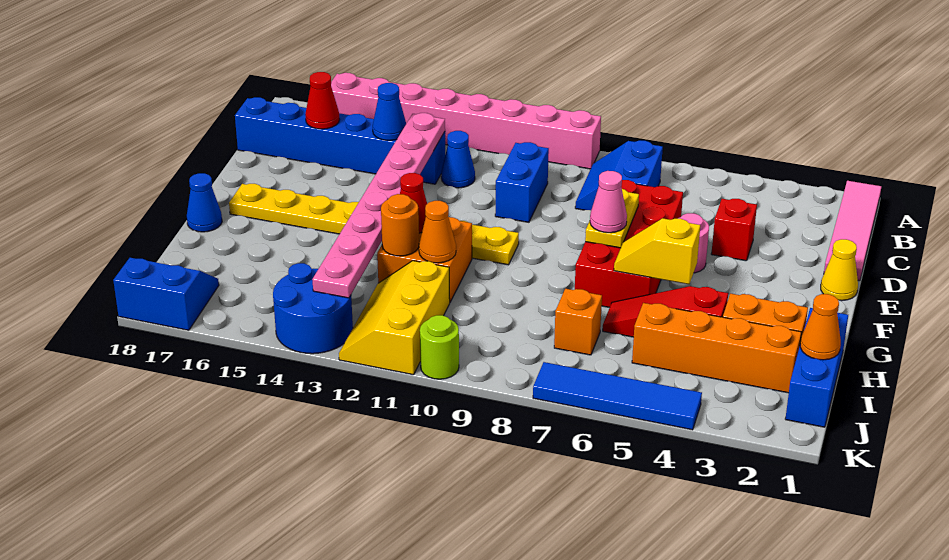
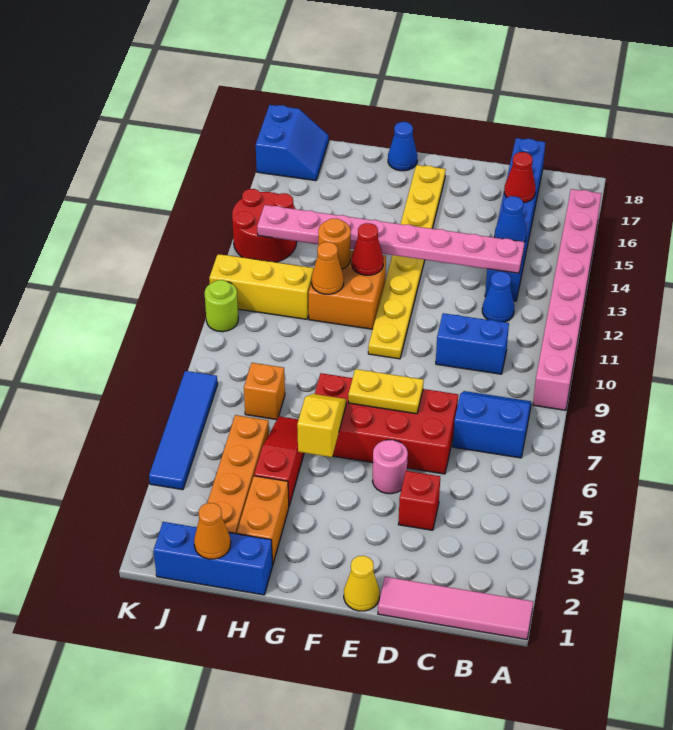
pink 1x1 cone [590,171,627,233] -> none
blue 2x2 round brick [273,263,353,354] -> red 2x2 round brick [232,189,297,262]

